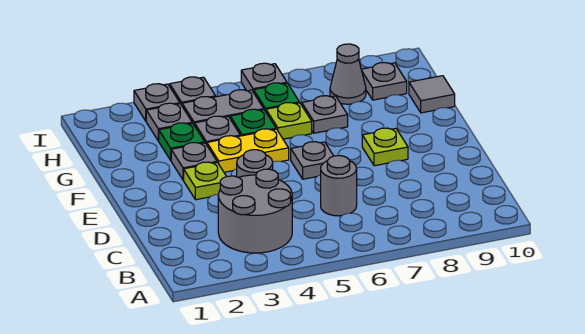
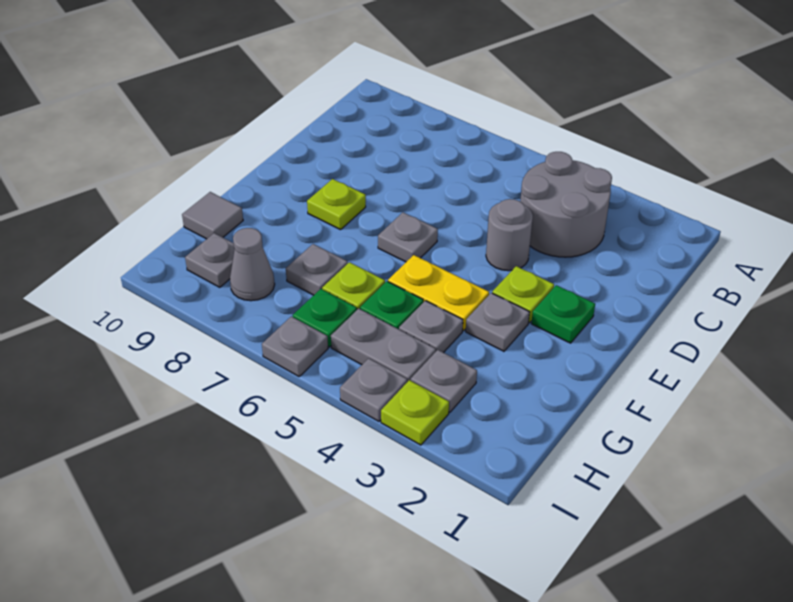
grey 1x1 round brick [321,155,357,216] -> none
green 1x1 plate [159,123,205,160] -> green 1x1 plate moved to [531,285,595,343]
grey 1x1 plate [134,84,180,121] -> lime 1x1 plate [381,380,449,445]

